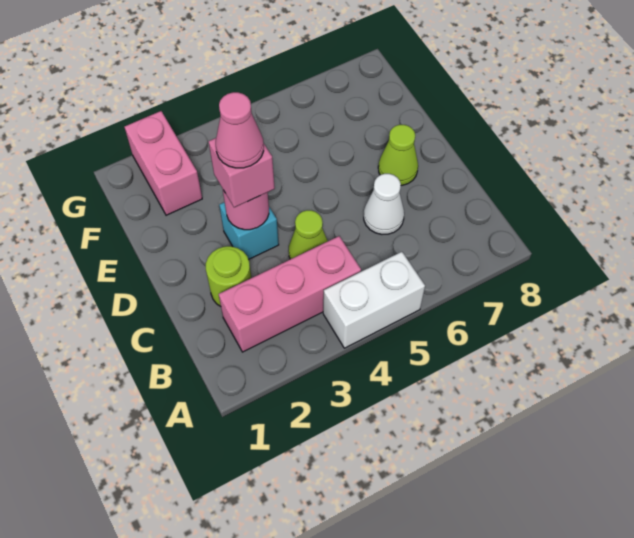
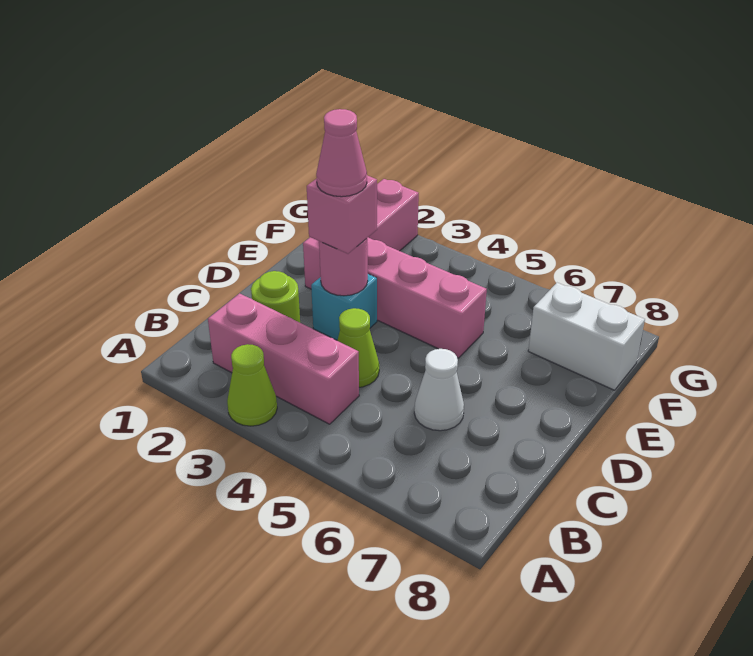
white 1x2 brick [323,252,425,348] -> white 1x2 brick moved to [528,283,645,390]
lime 1x1 cone [378,125,418,185] -> lime 1x1 cone moved to [227,344,277,426]
none -> pink 1x4 brick [303,237,487,358]

